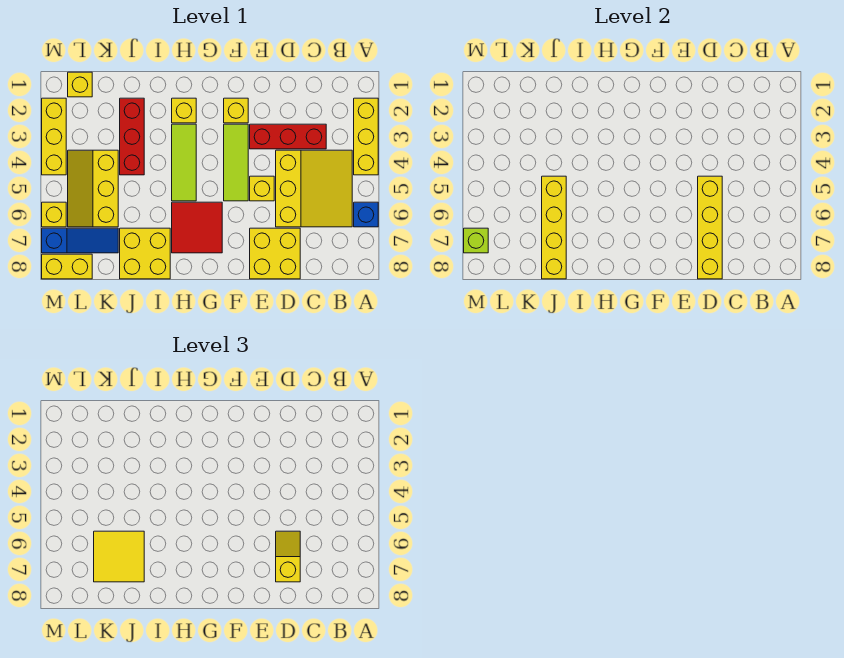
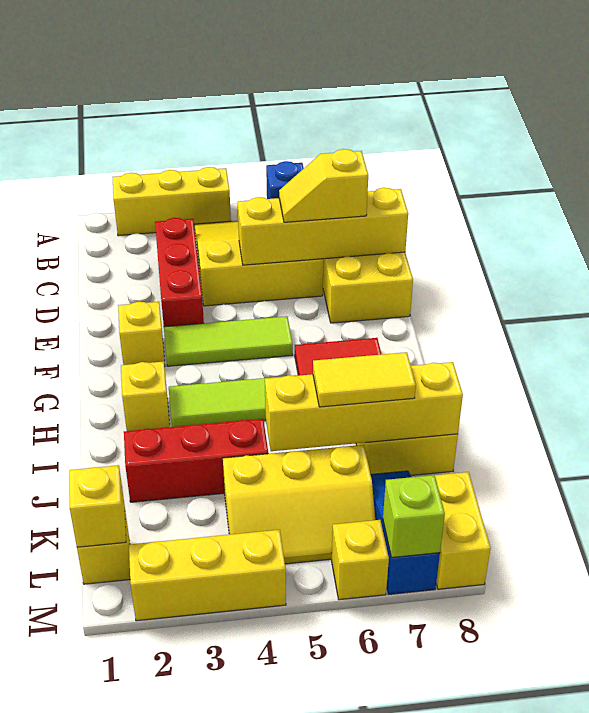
yellow 1x1 brick [250,176,274,201] -> yellow 1x1 brick moved to [69,465,126,547]
yellow 2x2 tile [94,531,144,582] -> yellow 1x2 tile [313,352,416,407]

